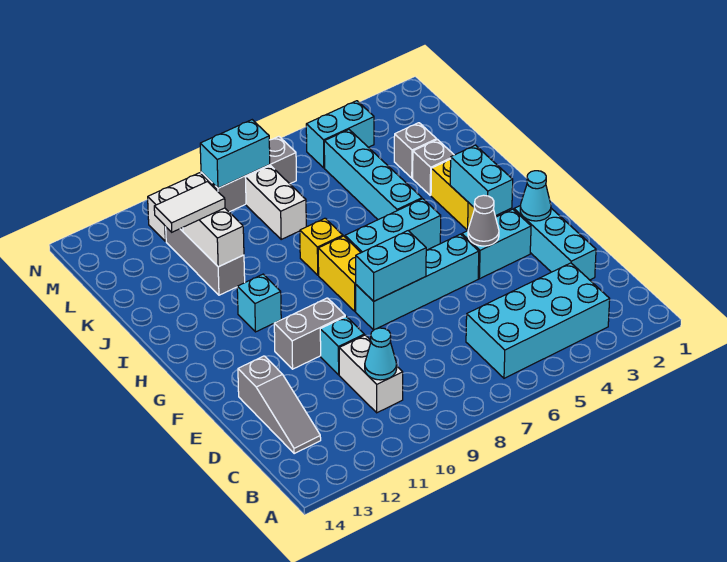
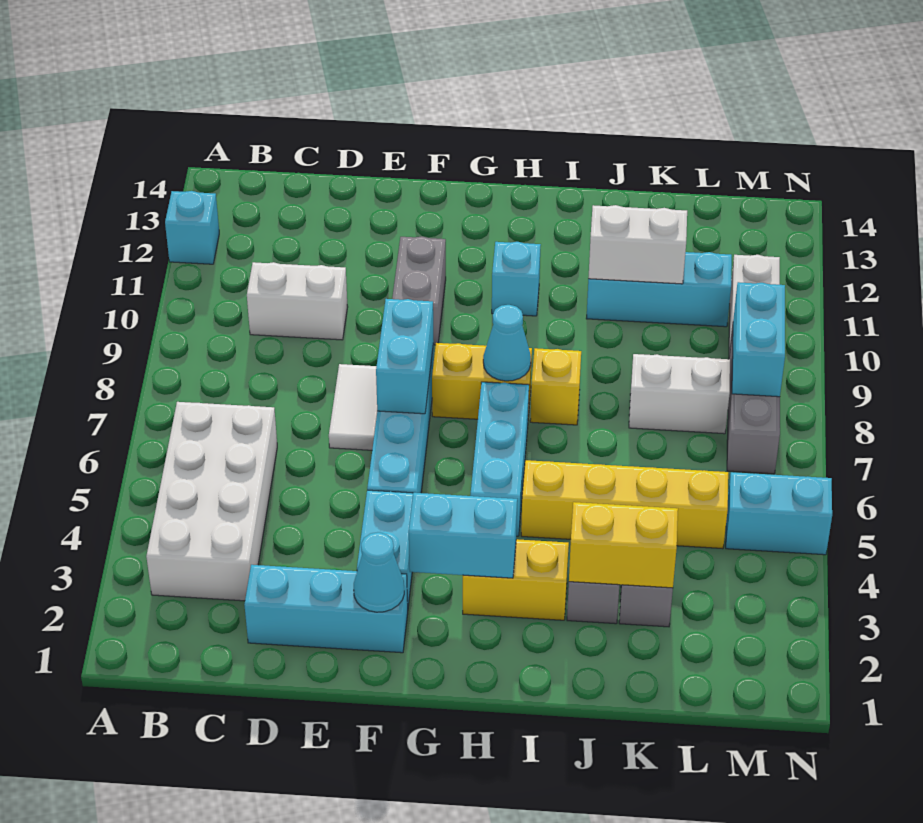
cyan 2x4 brick [466,263,610,378] -> white 2x4 brick [146,402,277,601]
cyan 1x1 cone [365,328,397,380] -> cyan 1x1 cone moved to [483,305,531,381]
grey 1x3 slope [238,356,321,453] -> none
cyan 1x1 brick [320,317,364,375] -> cyan 1x1 brick moved to [165,191,219,264]
grey 1x1 cone [468,195,499,246] -> none
cyan 1x4 brick [324,130,422,220] -> yellow 1x4 brick [521,460,728,549]
none -> yellow 1x2 brick [569,502,678,588]
grey 1x3 brick [166,227,245,295] -> cyan 1x3 brick [586,252,732,327]
white 1x2 tile [154,182,225,232] -> white 1x2 tile moved to [329,364,377,450]
cyan 1x2 brick [306,101,374,168] -> cyan 1x2 brick turned to [726,472,832,555]

